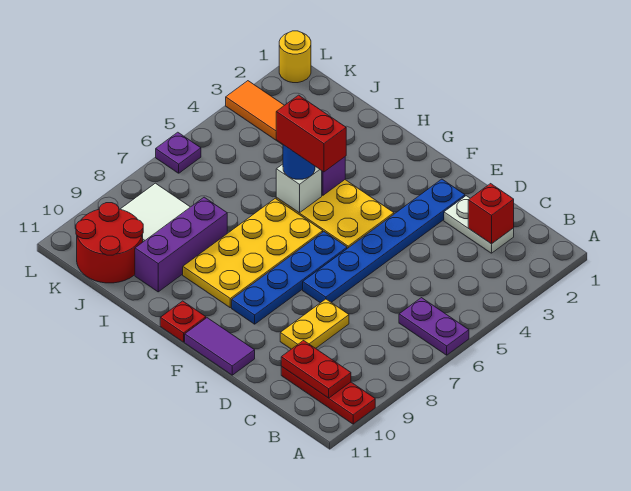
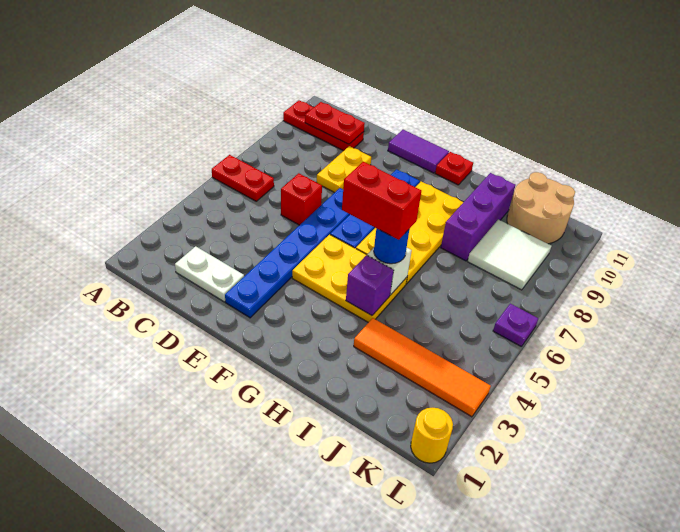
purple 1x2 plate [399,298,469,355] -> red 1x2 plate [212,155,274,201]
red 1x1 brick [468,184,514,244] -> red 1x1 brick moved to [281,173,322,225]
red 2x2 round brick [76,203,143,283] -> tan 2x2 round brick [507,172,575,244]

